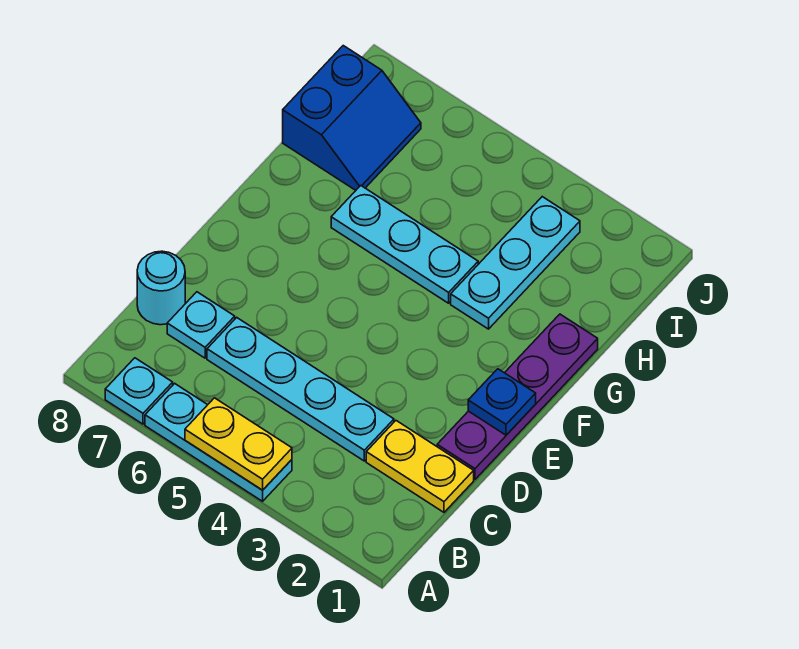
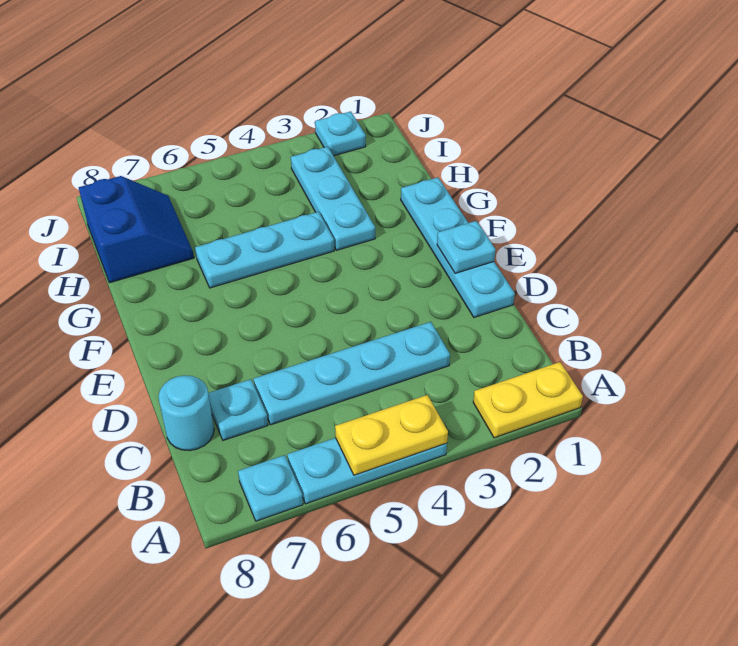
yellow 1x2 plate [366,421,474,512] -> yellow 1x2 plate moved to [473,362,583,438]
purple 1x4 plate [437,314,598,479] -> cyan 1x4 plate [401,177,515,317]
blue 1x1 plate [468,369,536,435] -> cyan 1x1 plate [437,221,496,273]
none -> cyan 1x1 plate [315,111,366,156]

